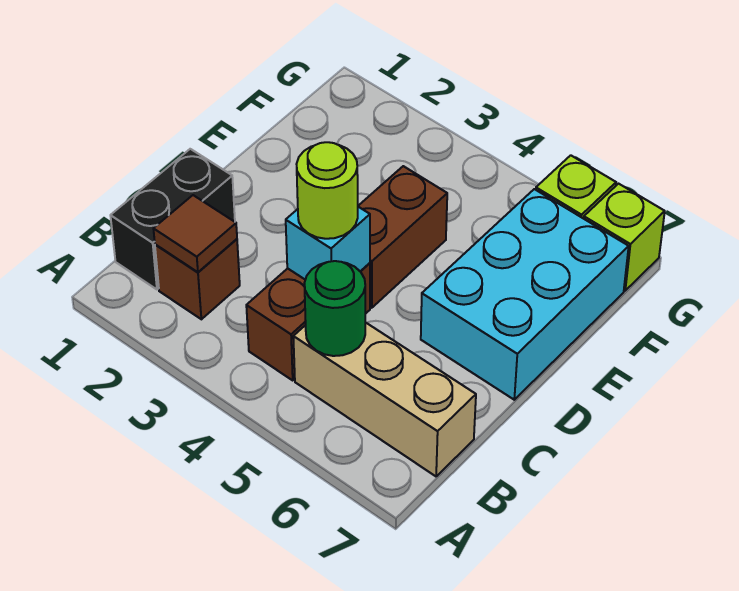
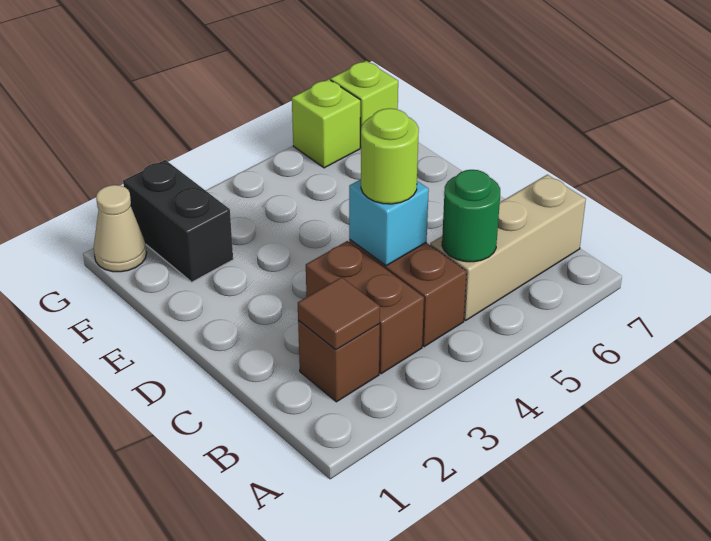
black 1x2 brick [110,149,235,289] -> black 1x2 brick moved to [123,160,233,282]
brown 1x2 brick [358,166,447,308] -> brown 1x2 brick moved to [306,241,424,374]
cyan 2x3 brick [421,189,629,400] -> none
none -> tan 1x1 cone [94,185,147,272]

